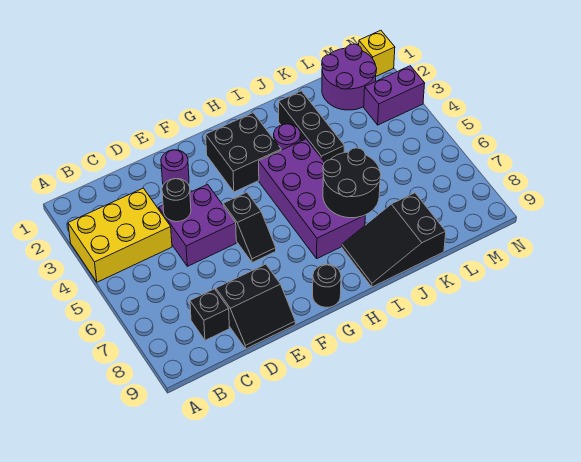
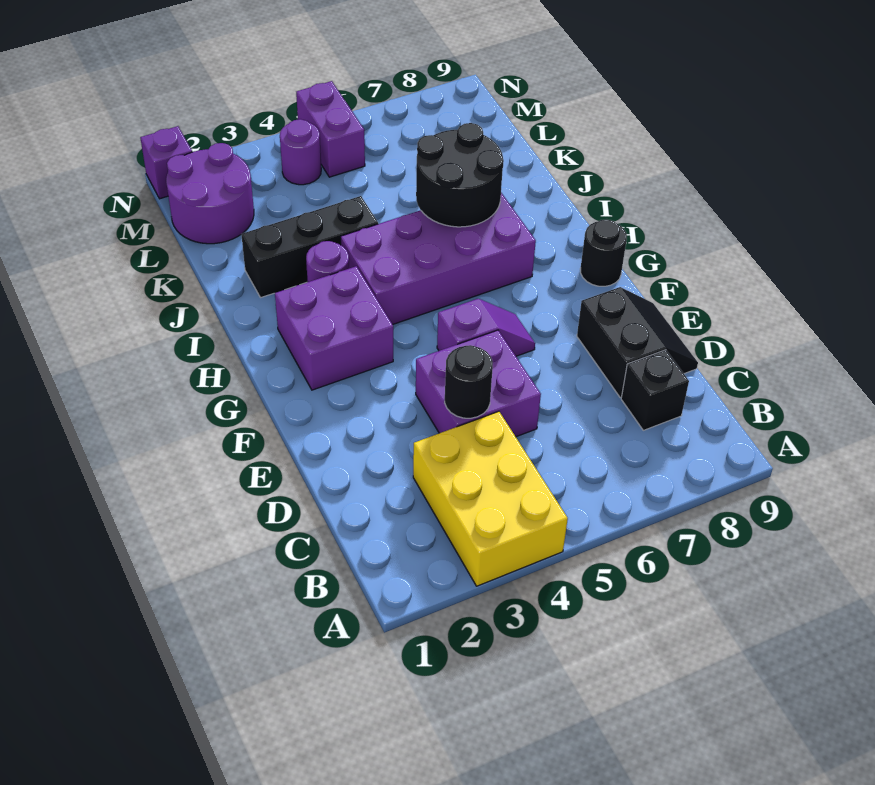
purple 1x1 round brick [161,150,189,185] -> purple 1x1 round brick moved to [280,119,321,185]
black 1x2 slope [223,192,276,263] -> purple 1x2 slope [437,299,535,356]
black 2x2 brick [206,113,281,192] -> purple 2x2 brick [275,266,393,390]
black 2x3 slope [342,193,446,287] -> none
purple 1x2 brick [364,66,425,125] -> purple 1x2 brick moved to [296,81,365,177]
yellow 1x1 brick [359,30,395,76] -> purple 1x1 brick [140,126,192,199]

